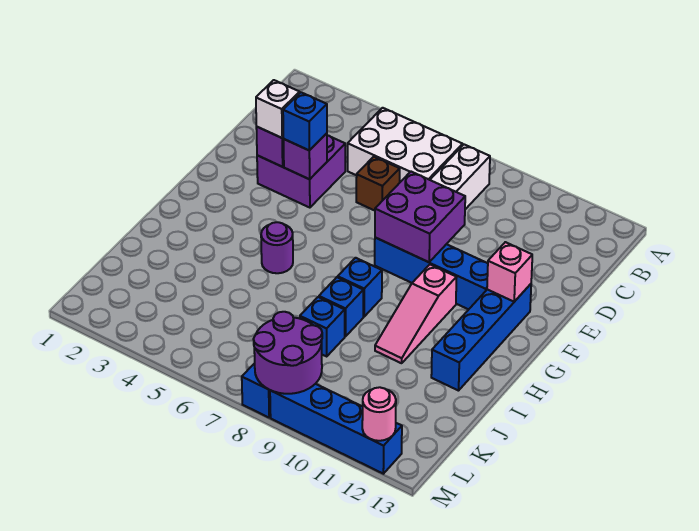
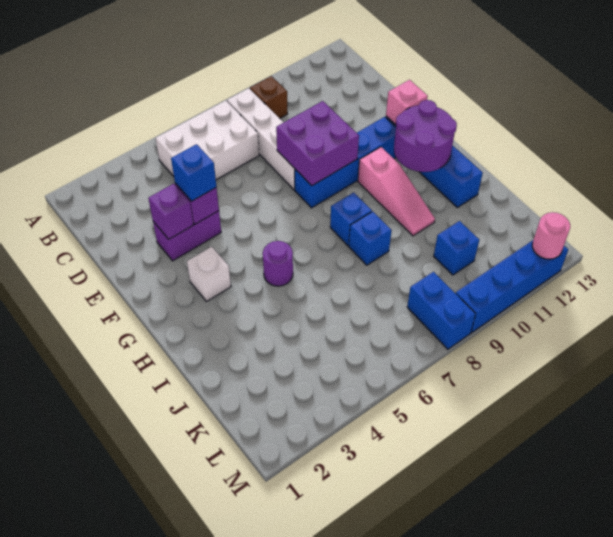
purple 2x2 brick [257,135,345,208] -> purple 1x2 brick [153,211,221,261]
brown 1x1 brick [356,157,400,211] -> brown 1x1 brick moved to [250,76,288,118]
white 1x1 brick [256,80,300,138] -> white 1x1 brick moved to [187,247,231,301]
blue 1x1 brick [300,297,345,356] -> blue 1x1 brick moved to [434,221,479,275]
purple 2x2 round brick [253,312,322,394] -> purple 2x2 round brick moved to [394,100,457,172]

